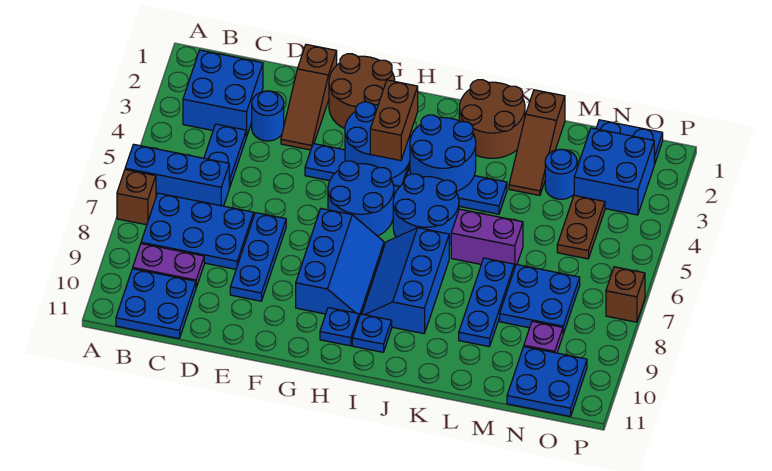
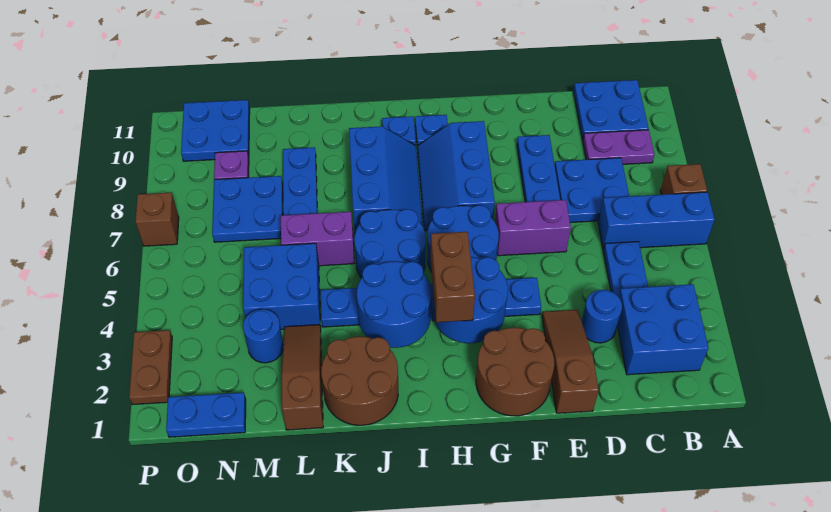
blue 2x3 plate [141,193,254,269] -> blue 2x2 plate [555,158,629,223]
none -> purple 1x2 brick [495,200,571,256]
blue 2x2 brick [574,128,654,215] -> blue 2x2 brick moved to [243,243,320,329]
brown 1x2 plate [557,195,605,259] -> brown 1x2 plate moved to [129,330,172,405]

